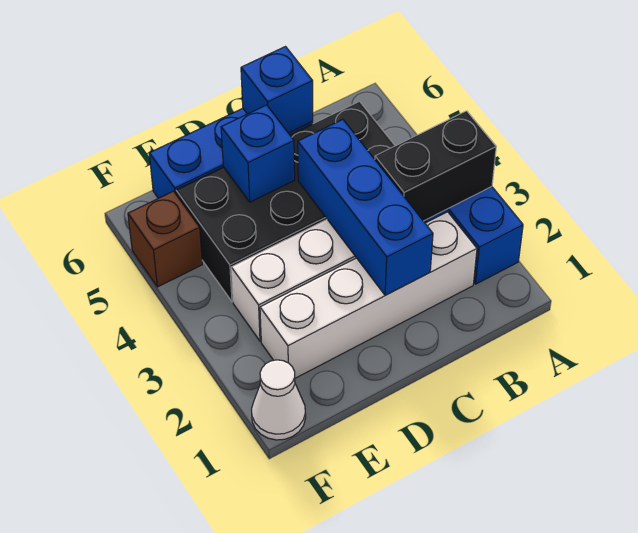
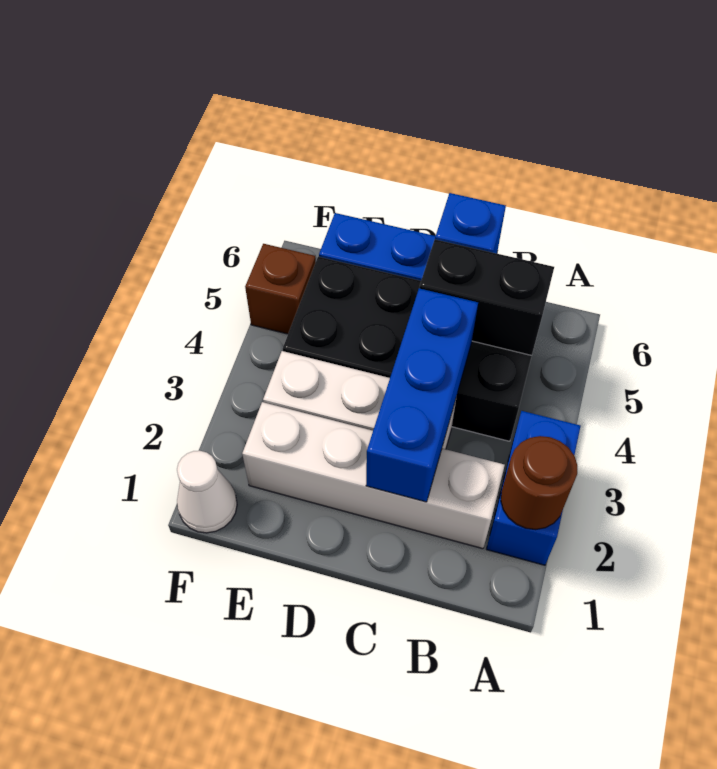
none -> brown 1x1 round brick [501,436,577,530]
black 1x2 brick [375,111,496,221] -> black 1x2 brick moved to [419,239,554,355]
blue 1x1 brick [221,105,295,202] -> none

